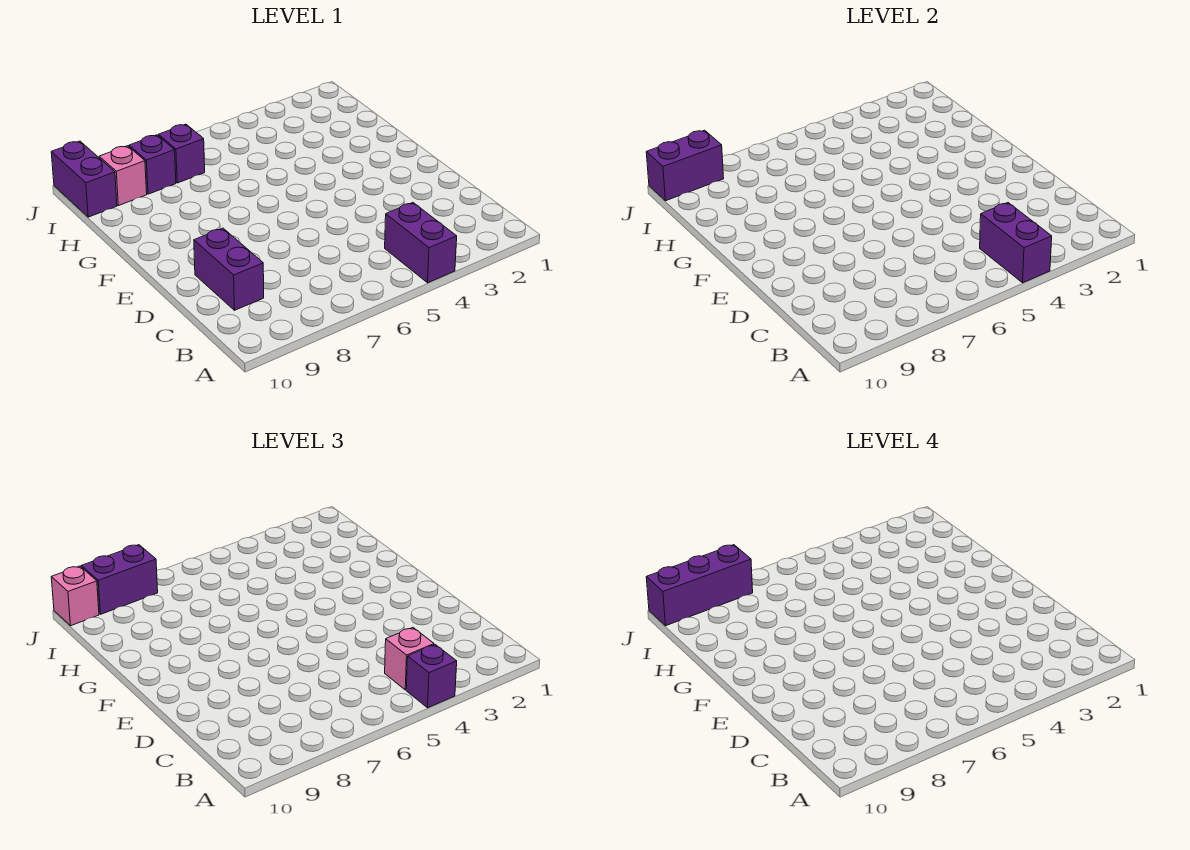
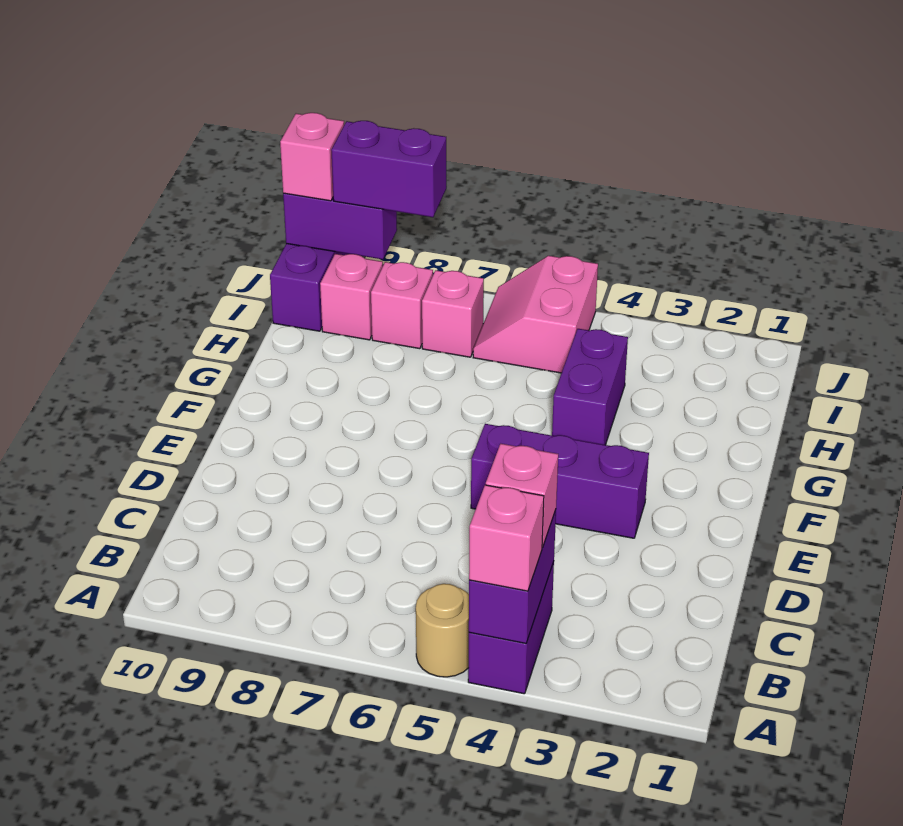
purple 1x1 brick [406,645,457,708] -> pink 1x1 brick [469,485,544,591]
none -> tan 1x1 round brick [416,584,469,677]
purple 1x2 brick [194,228,264,310] -> purple 1x2 brick moved to [552,329,628,445]
none -> pink 2x2 slope [473,256,598,373]
purple 1x1 brick [158,124,205,183] -> pink 1x1 brick [422,270,484,357]
purple 1x1 brick [129,135,176,194] -> pink 1x1 brick [371,262,433,349]
purple 1x3 brick [646,545,753,626] -> purple 1x3 brick moved to [471,424,649,538]

